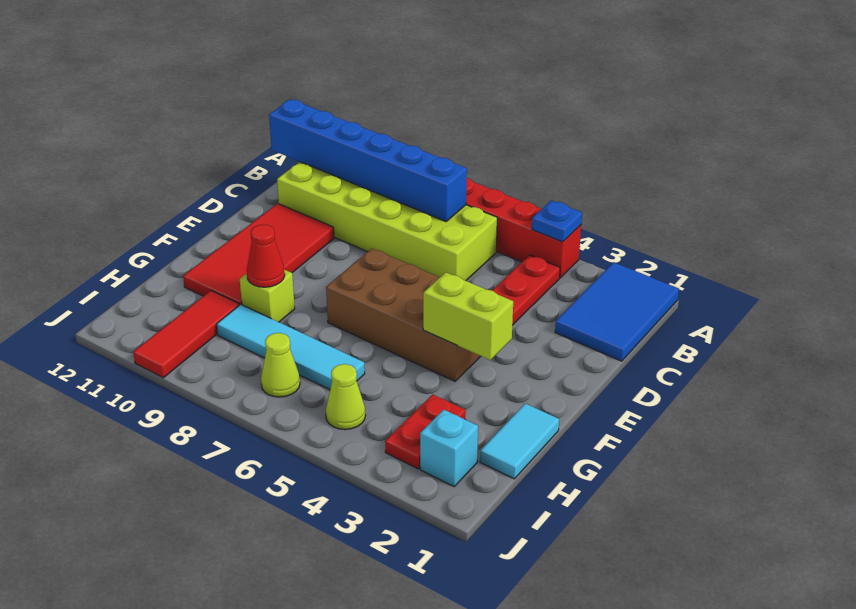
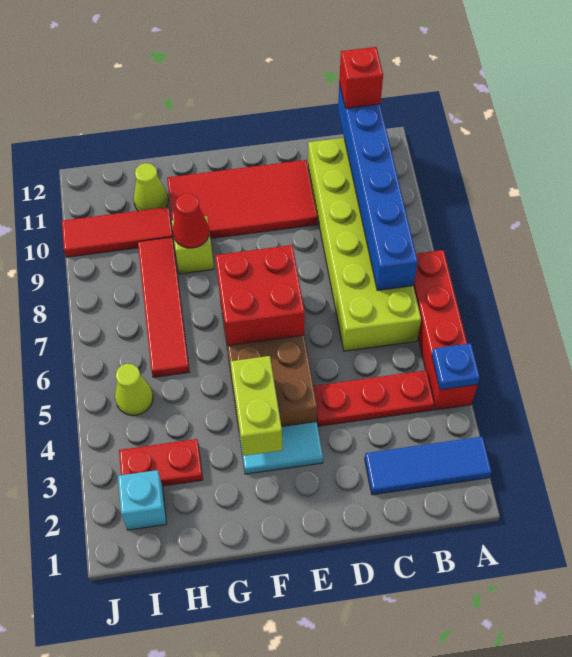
blue 2x3 tile [555,262,679,361] -> blue 1x3 tile [365,436,491,495]
none -> red 1x1 brick [339,47,383,108]
none -> red 2x2 brick [215,245,305,346]
cyan 1x2 tile [480,403,559,479] -> cyan 1x2 tile moved to [239,422,323,474]
cyan 1x4 tile [217,304,365,390] -> red 1x4 tile [138,237,189,377]
lime 1x1 cone [261,333,300,397] -> lime 1x1 cone moved to [134,163,168,211]

